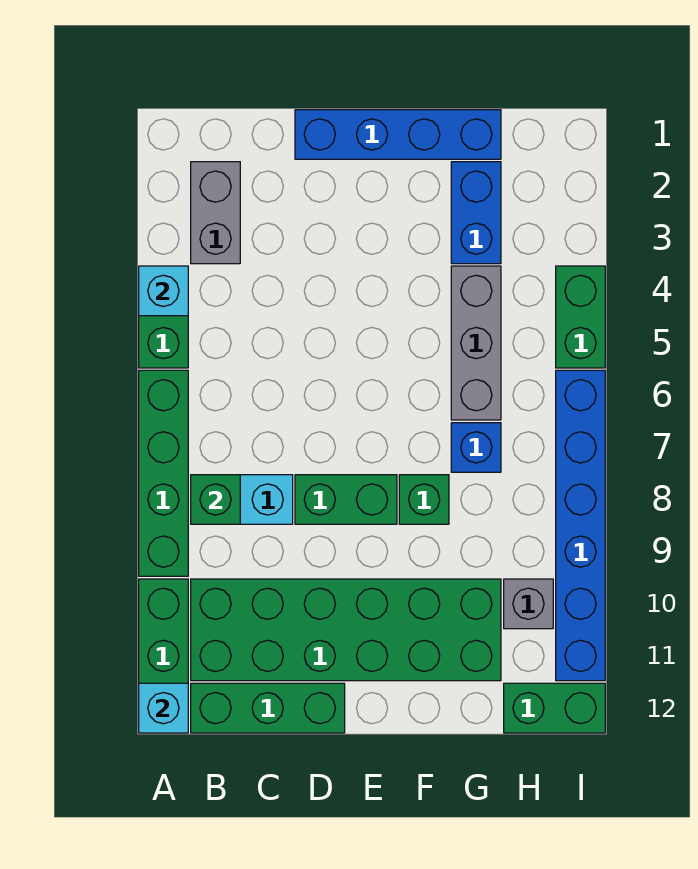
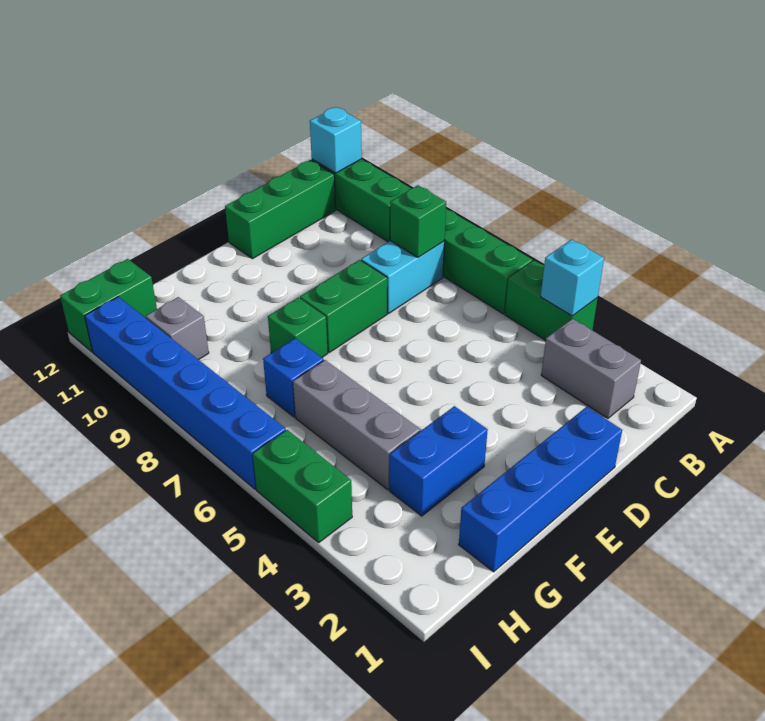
green 2x6 brick [191,579,501,681] -> none
blue 1x2 brick [451,162,501,264] -> blue 1x2 brick turned to [390,406,488,516]

